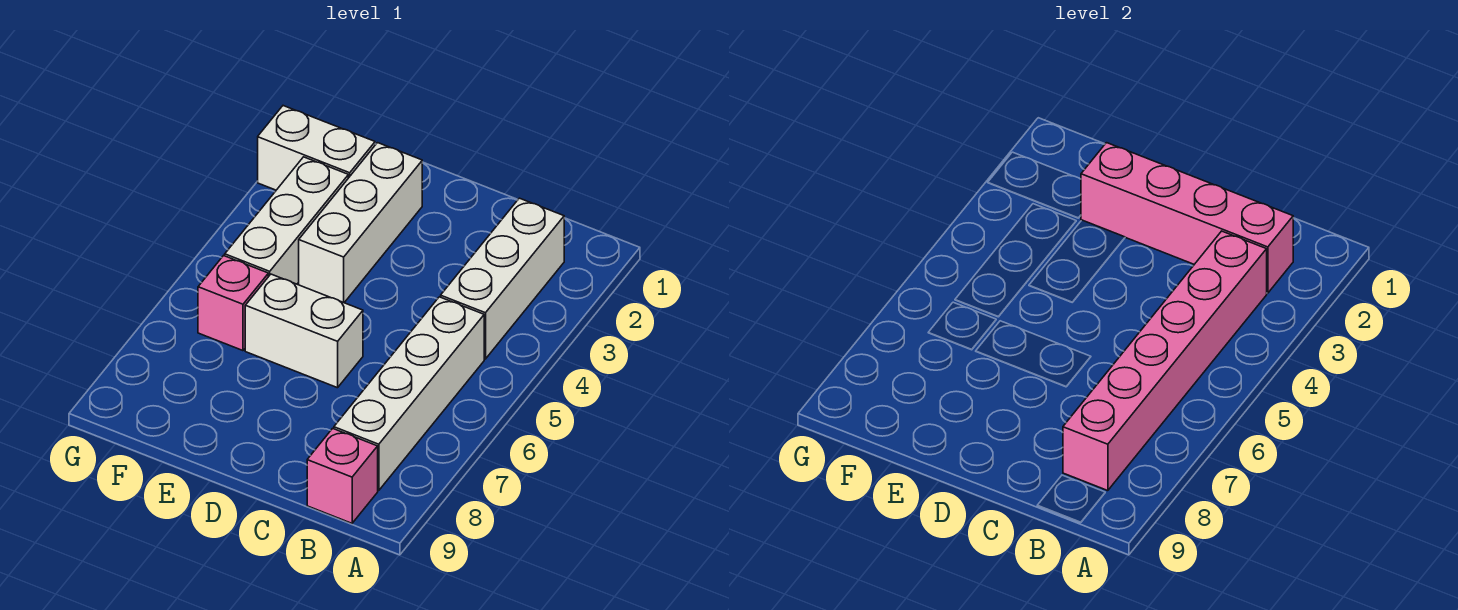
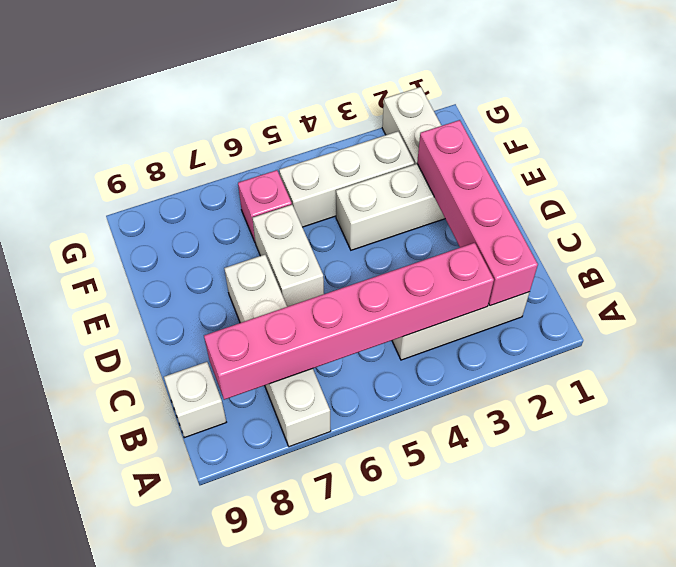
white 1x4 brick [334,297,484,491] -> white 1x4 brick turned to [224,255,331,447]
pink 1x1 brick [307,428,378,523] -> white 1x1 brick [164,362,226,438]

